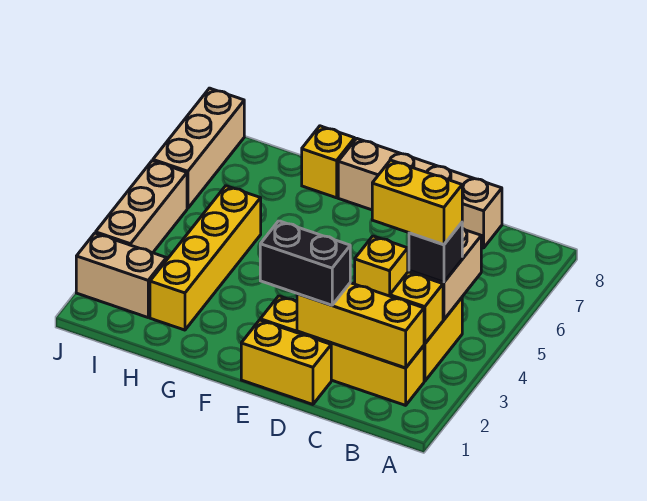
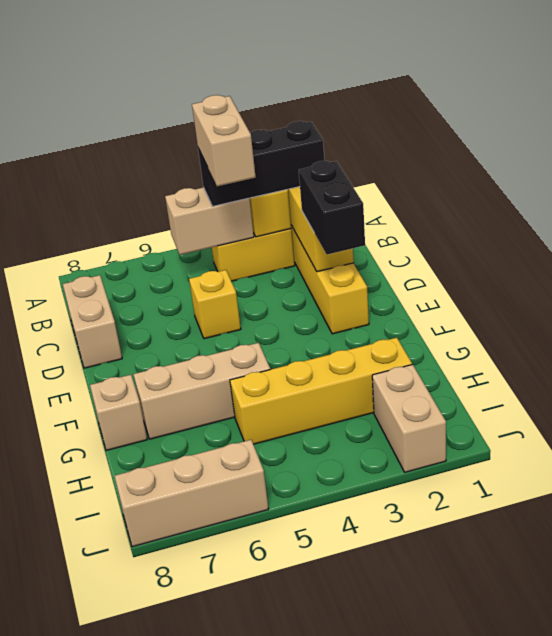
black 1x1 brick [409,223,462,282] -> black 1x3 brick [198,121,324,206]
yellow 1x2 brick [372,160,462,245] -> tan 1x2 brick [192,95,256,186]
tan 1x4 brick [338,138,502,248] -> tan 1x2 brick [63,275,122,368]
yellow 1x2 brick [241,320,331,404] -> none
yellow 1x1 brick [302,126,355,198] -> tan 1x1 brick [90,375,147,451]
tan 1x3 brick [96,161,187,253] -> tan 1x3 brick moved to [133,343,270,439]

